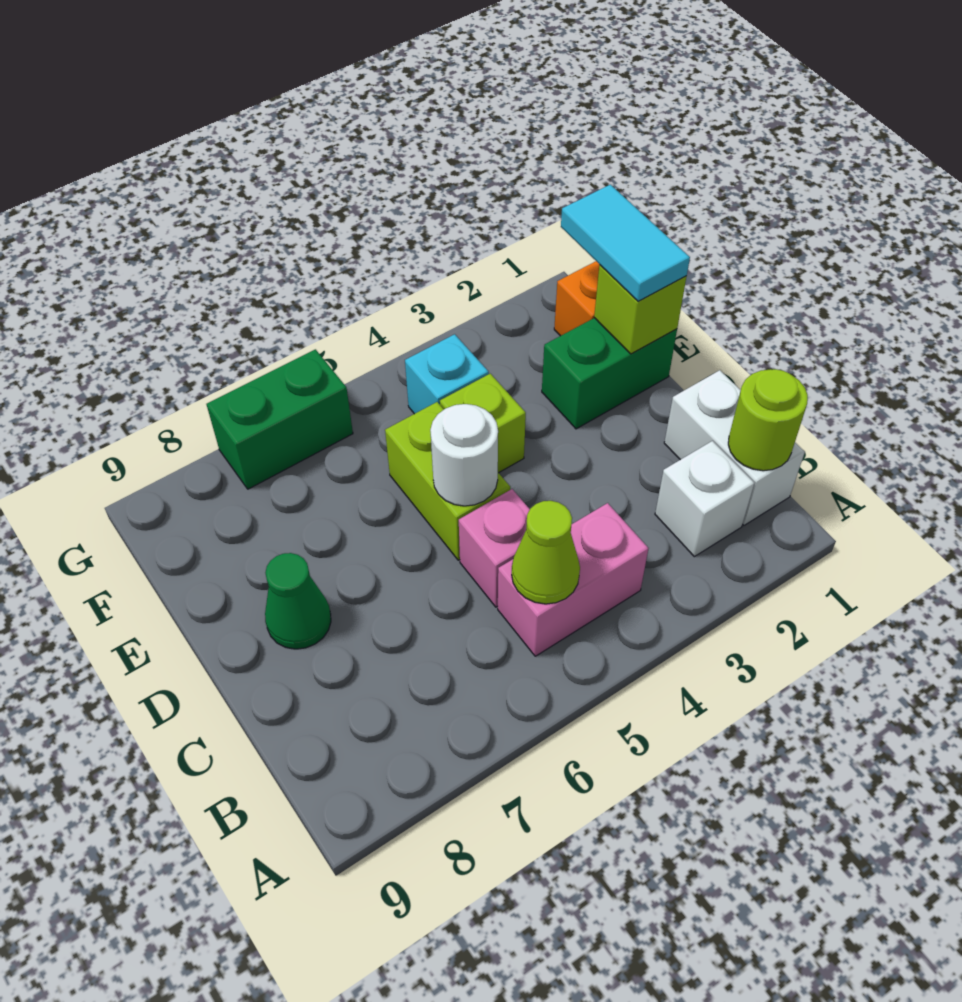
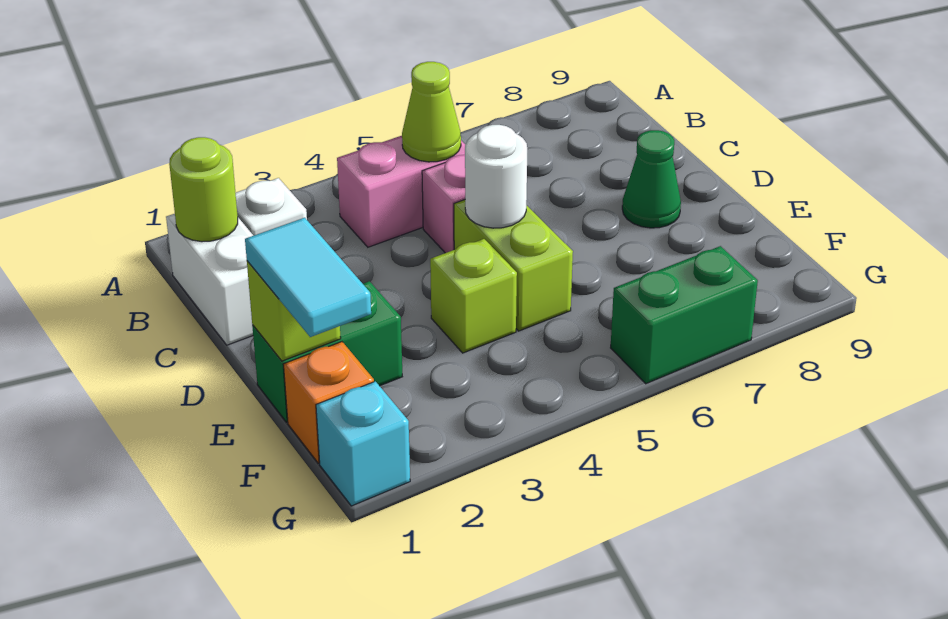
cyan 1x1 brick [405,334,489,414] -> cyan 1x1 brick moved to [316,381,410,506]

